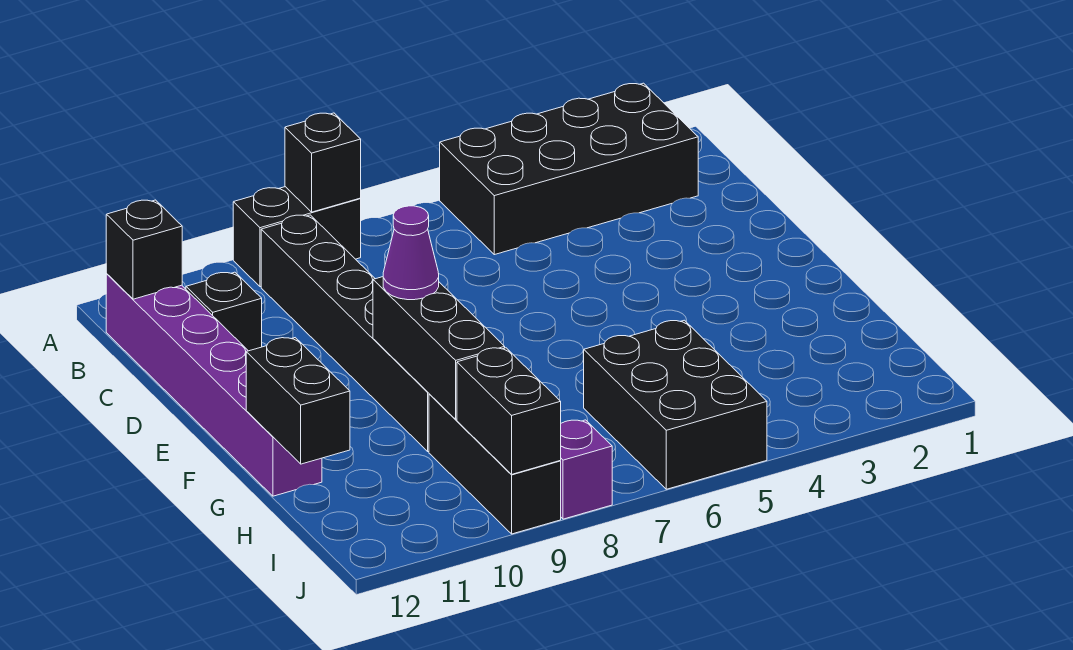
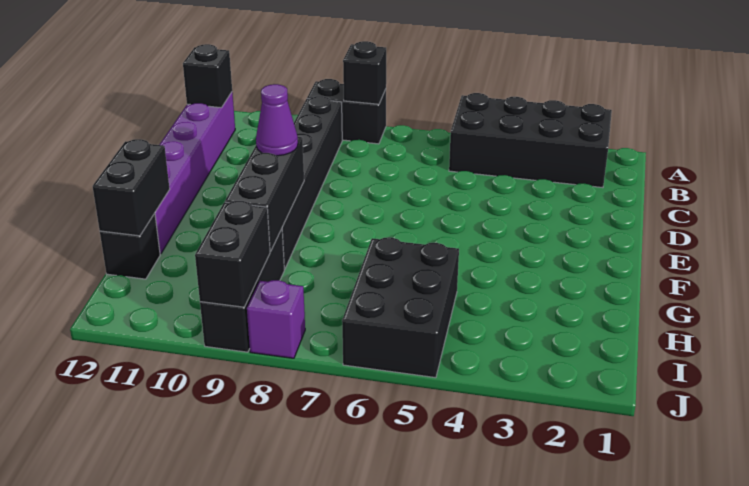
black 1x1 brick [186,272,262,351] -> black 1x1 brick moved to [100,213,160,279]

